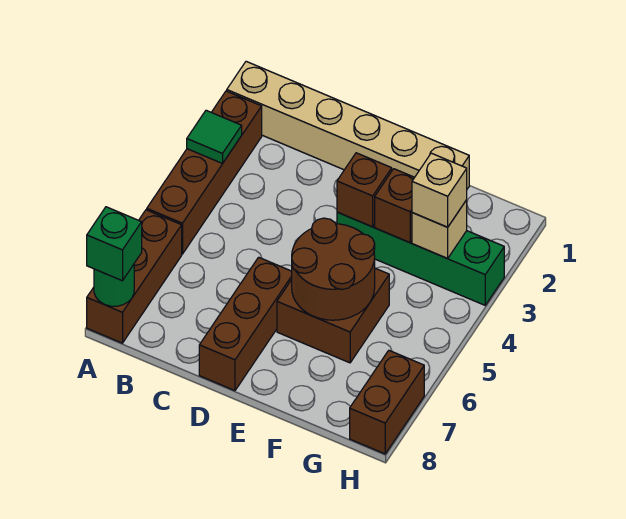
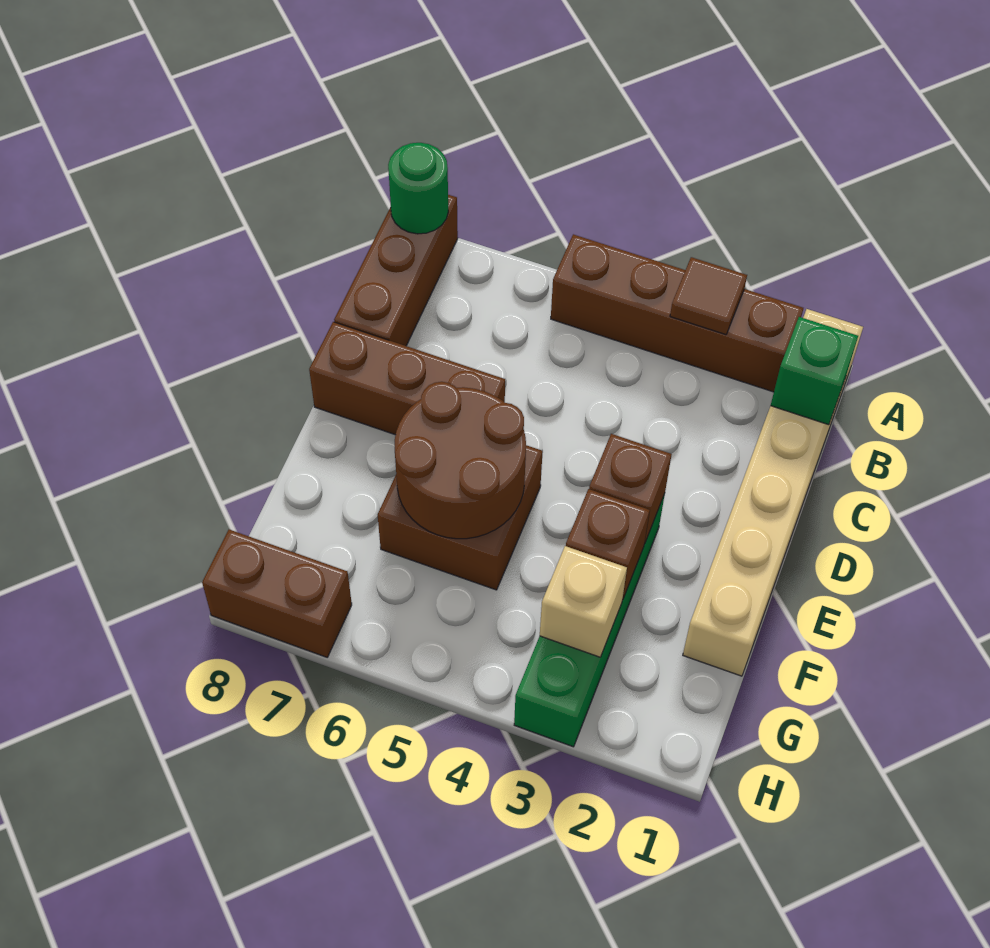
green 1x1 tile [187,110,242,163] -> brown 1x1 tile [670,257,747,335]
brown 1x3 brick [87,210,182,343] -> brown 1x3 brick turned to [334,195,458,346]
green 1x1 brick [87,207,142,281] -> green 1x1 brick moved to [771,317,858,425]
tan 1x1 brick [412,153,467,227] -> none

